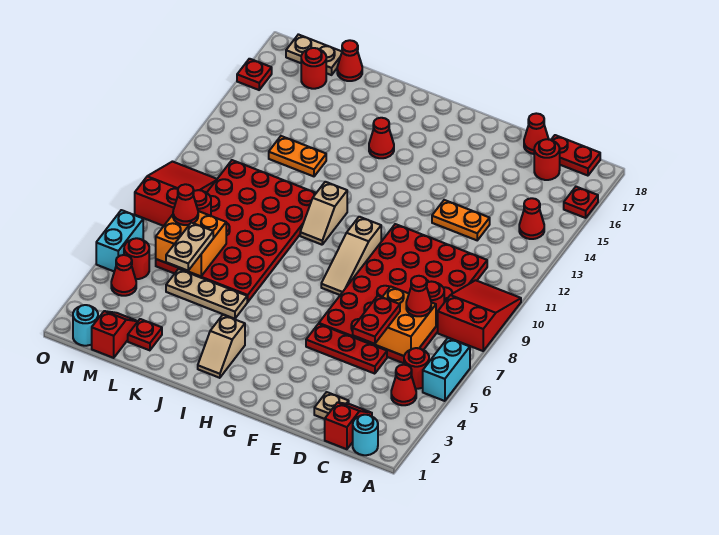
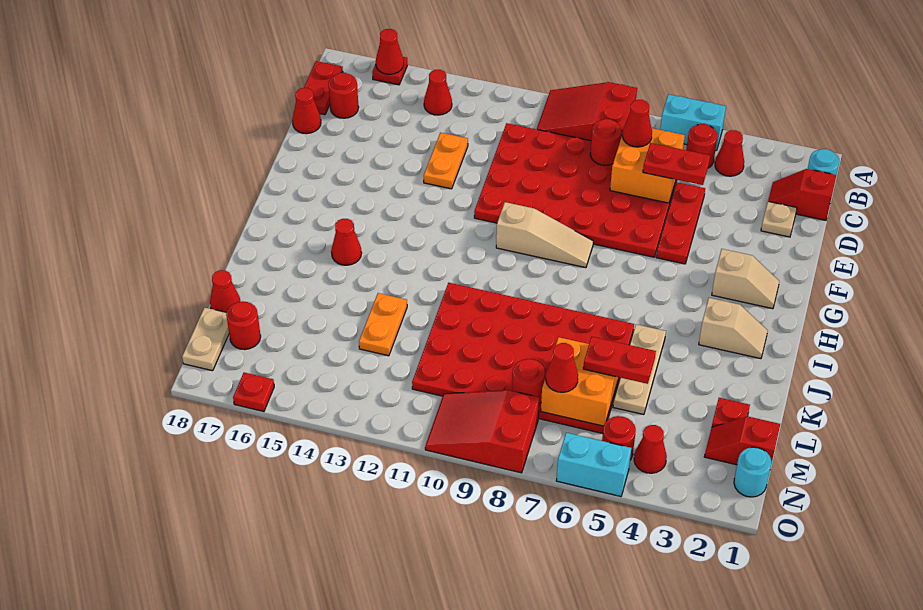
none -> red 1x1 cone [376,29,404,74]
tan 1x2 slope [300,182,347,245] -> tan 1x2 slope moved to [712,249,779,309]
tan 1x2 plate [166,223,213,270] -> red 1x2 plate [583,337,656,384]

